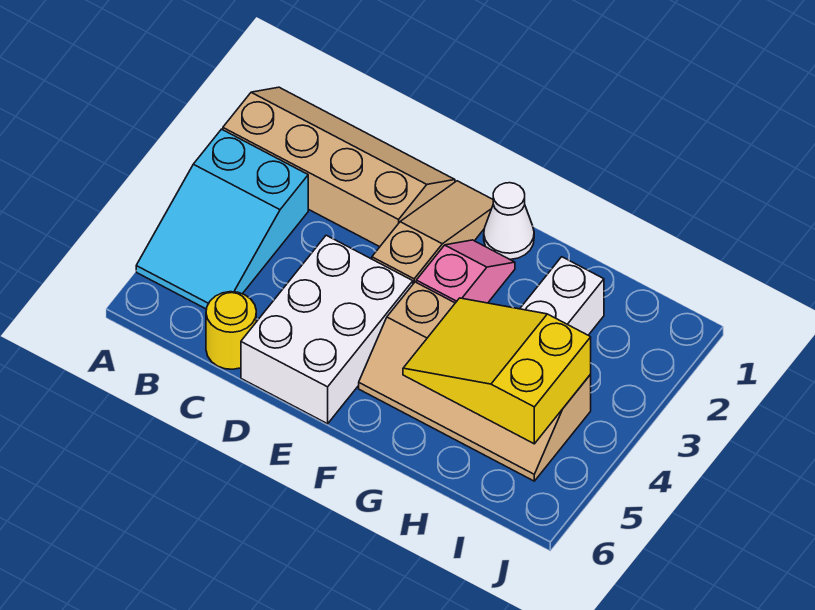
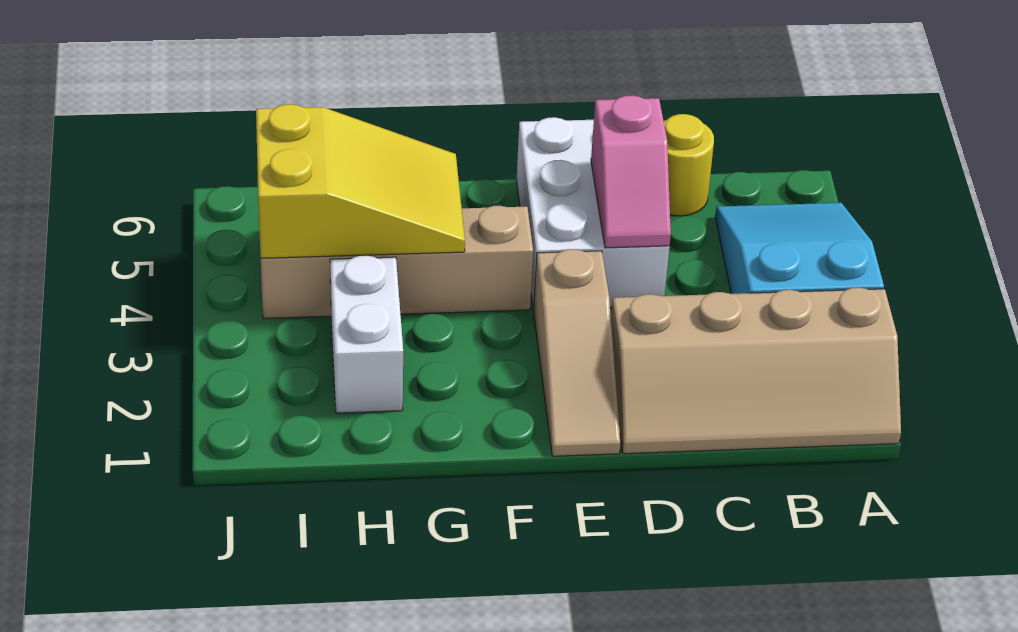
white 1x1 cone [484,183,534,259] -> none
pink 1x2 slope [416,240,515,303] -> pink 1x2 slope moved to [591,95,671,248]

